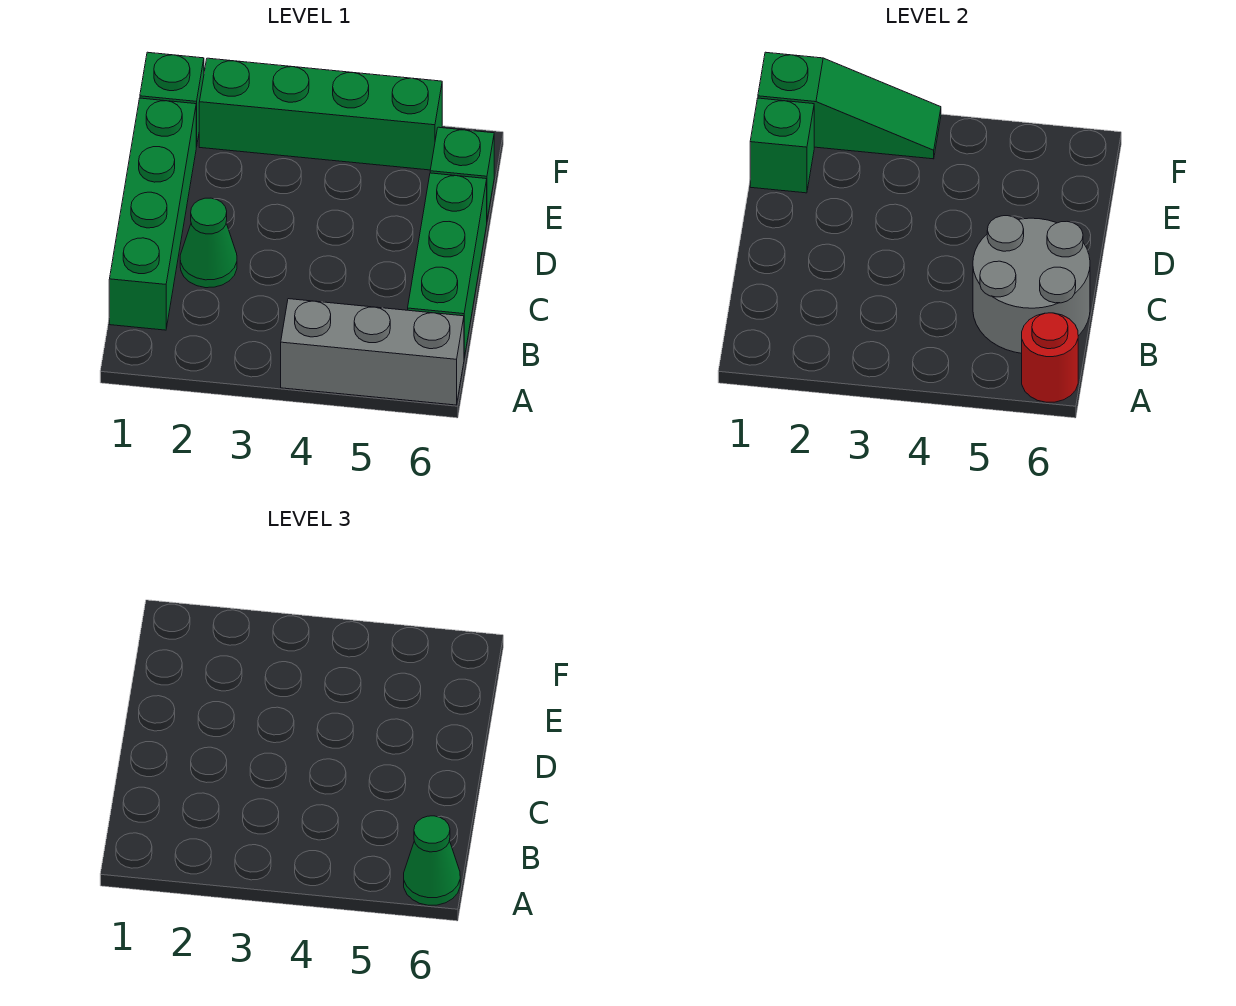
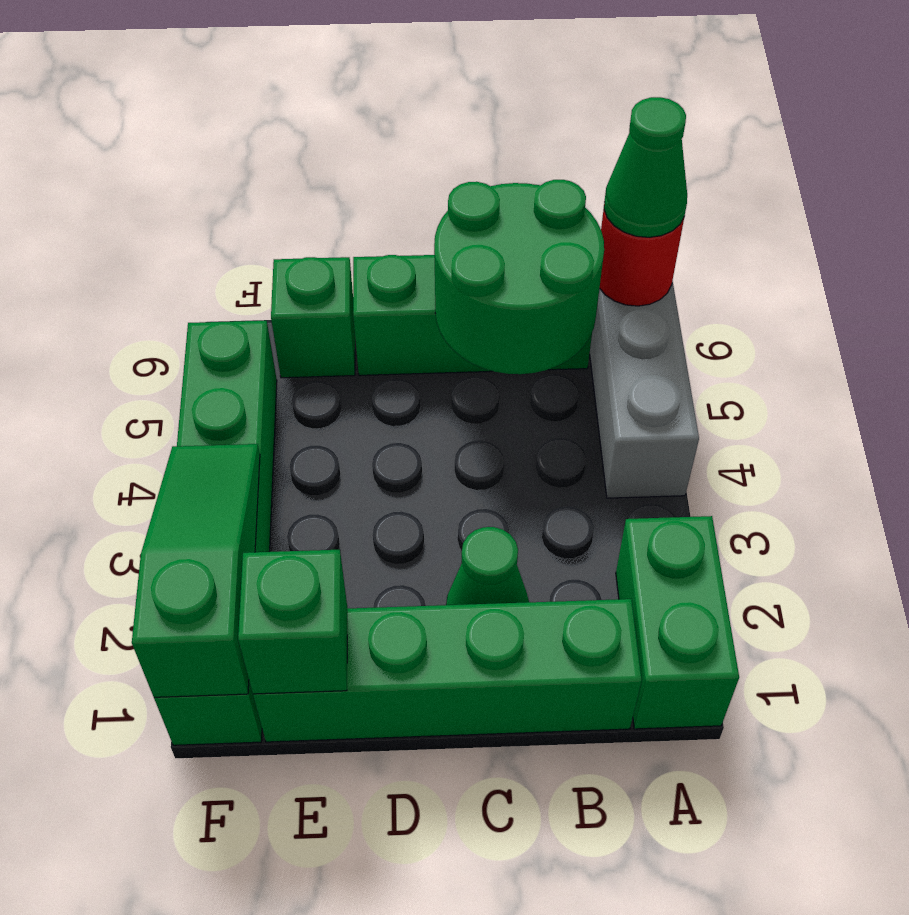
none -> green 1x2 brick [616,516,739,729]
grey 2x2 round brick [973,216,1090,353] -> green 2x2 round brick [434,180,604,374]

